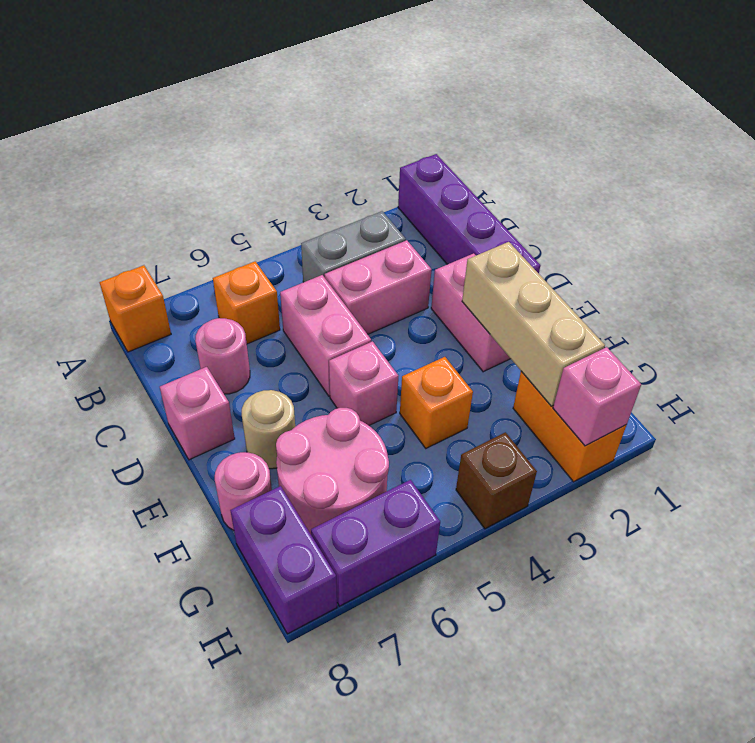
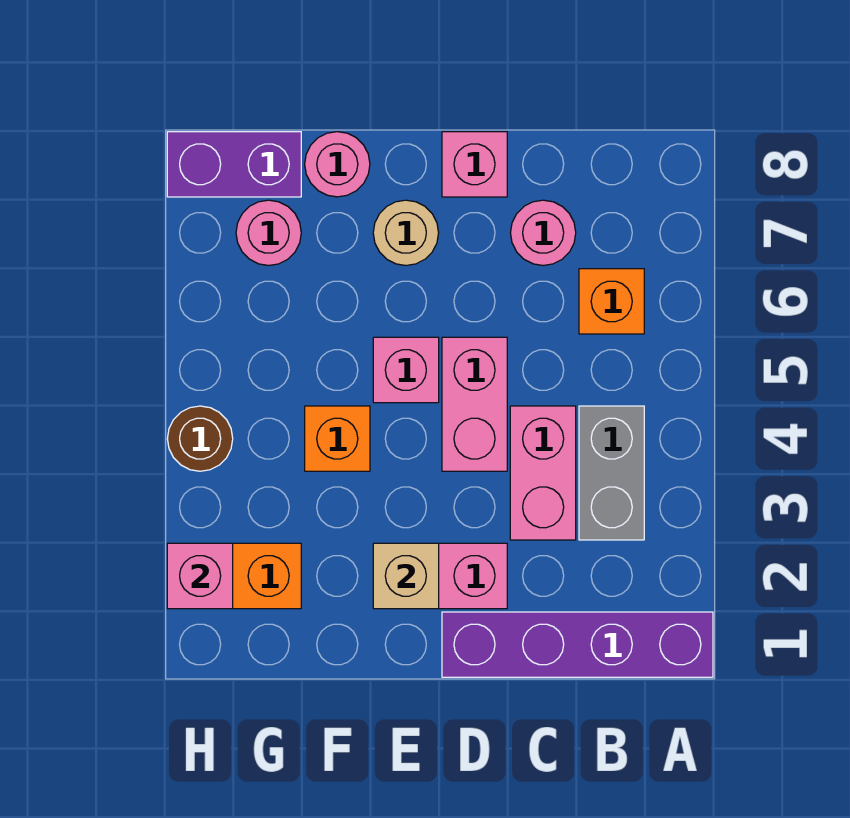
orange 1x1 brick [99,265,171,352] -> none
pink 1x2 brick [280,275,371,396] -> pink 1x2 brick turned to [442,337,507,471]
tan 1x3 brick [462,242,605,406] -> tan 1x1 brick [373,543,439,609]
pink 2x2 round brick [276,408,389,534] -> pink 1x1 round brick [236,200,301,266]
brown 1x1 brick [456,432,537,529] -> brown 1x1 round brick [167,406,233,471]
purple 1x2 brick [311,480,440,606] -> none

